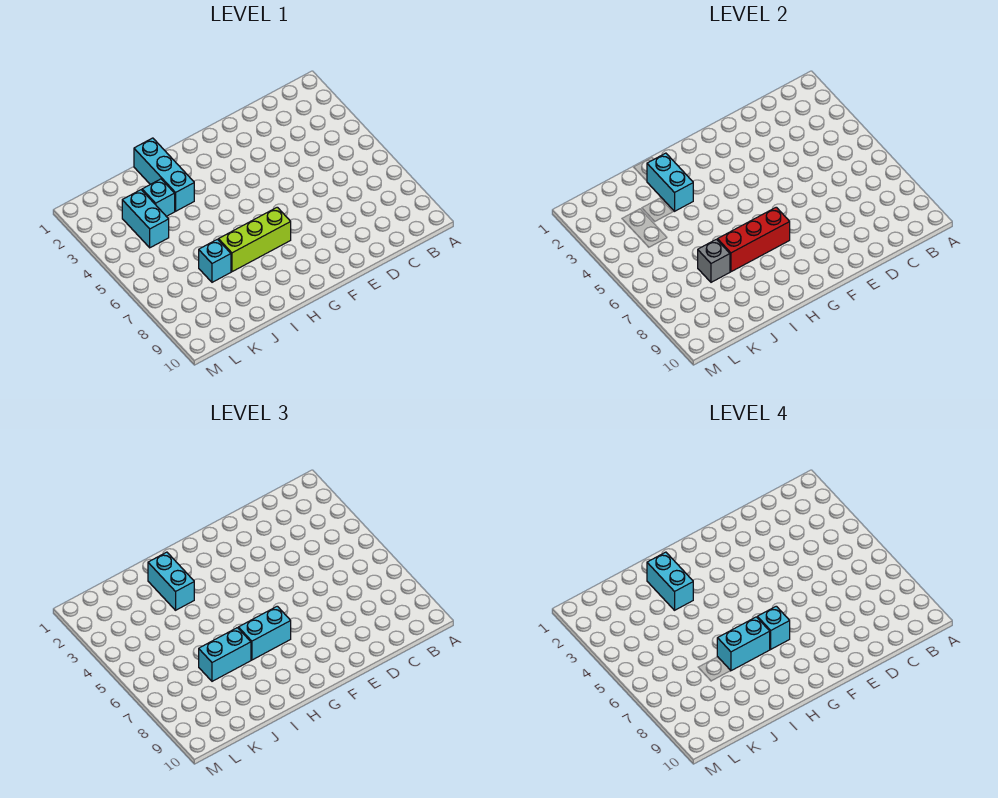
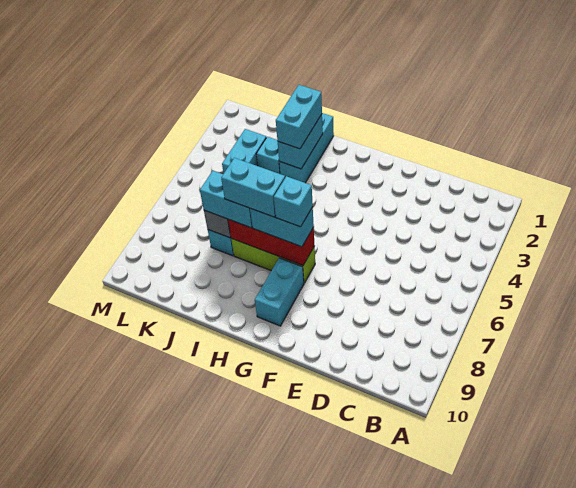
cyan 1x2 brick [647,552,693,610] -> cyan 1x2 brick moved to [255,258,304,326]

